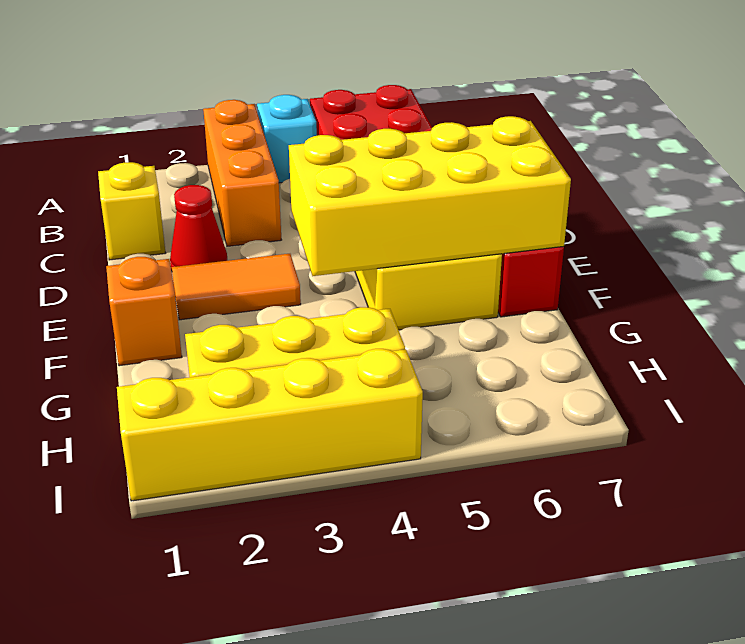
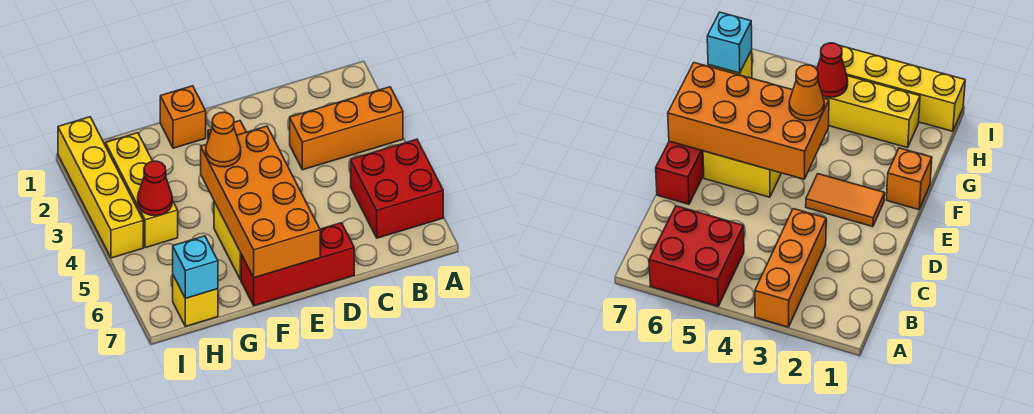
cyan 1x1 brick [257,95,317,183] -> cyan 1x1 brick moved to [173,236,218,298]
yellow 1x1 brick [98,162,165,260] -> yellow 1x1 brick moved to [173,276,218,326]
red 1x1 cone [170,185,228,271] -> red 1x1 cone moved to [138,161,172,216]
yellow 2x4 brick [289,116,571,276] -> orange 2x4 brick [201,126,320,278]
none -> orange 1x1 cone [206,112,241,167]

